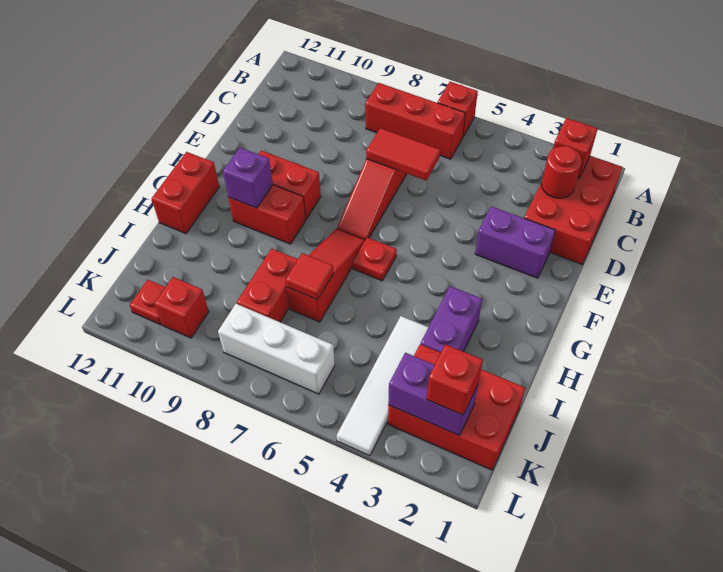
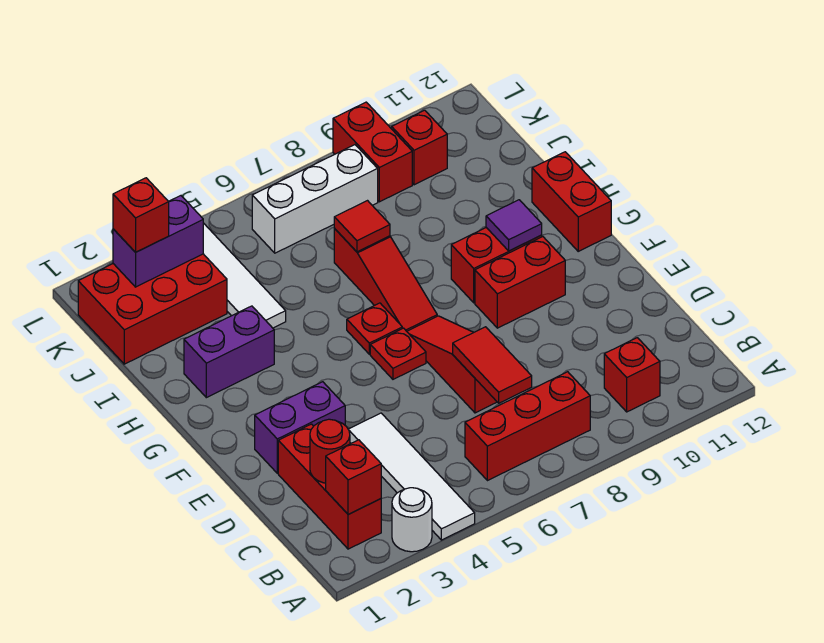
none -> white 1x1 round brick [392,488,432,552]
none -> white 1x4 tile [348,413,475,540]
red 1x1 brick [438,82,478,136] -> red 1x1 brick moved to [604,338,660,412]
red 2x3 brick [524,156,622,264] -> red 1x3 brick [278,424,381,549]
red 1x2 tile [366,128,440,180] -> red 1x2 tile turned to [453,327,532,403]
purple 1x1 brick [223,148,273,208] -> purple 1x1 tile [486,200,542,251]
purple 1x2 brick [421,286,482,353] -> purple 1x2 brick turned to [184,306,274,398]
red 1x2 brick [237,249,298,322] -> red 1x2 brick moved to [333,102,412,202]
red 1x1 plate [130,280,165,325] -> red 1x1 plate moved to [370,328,426,379]

